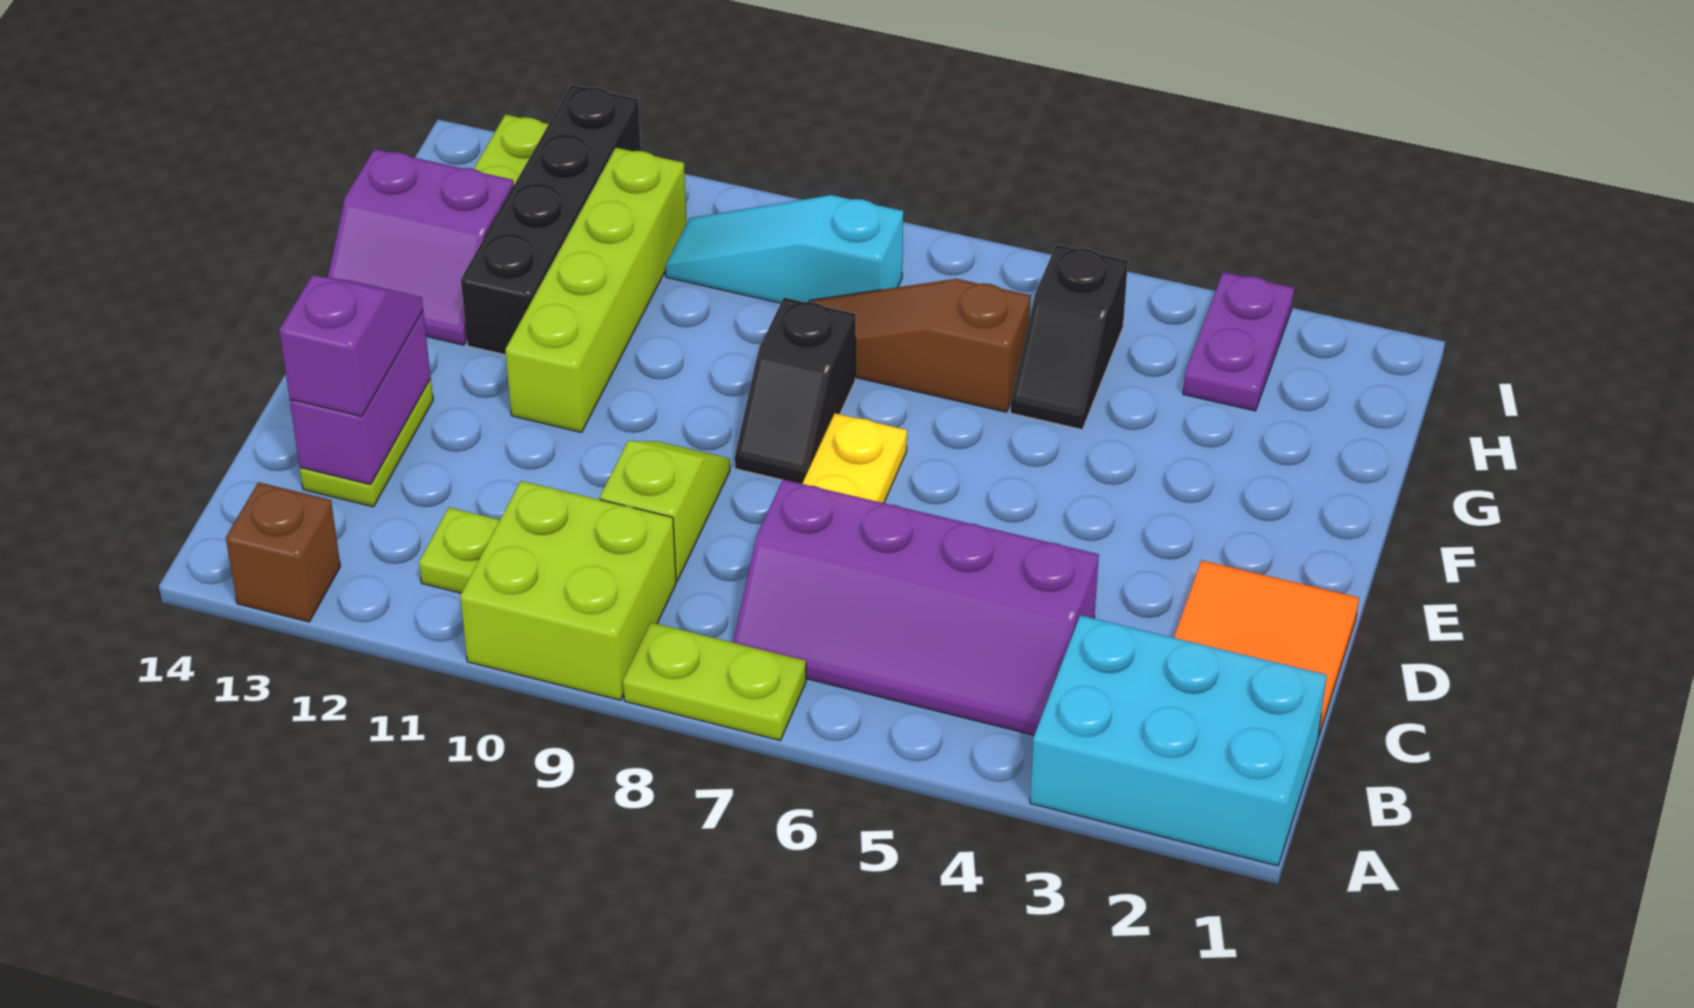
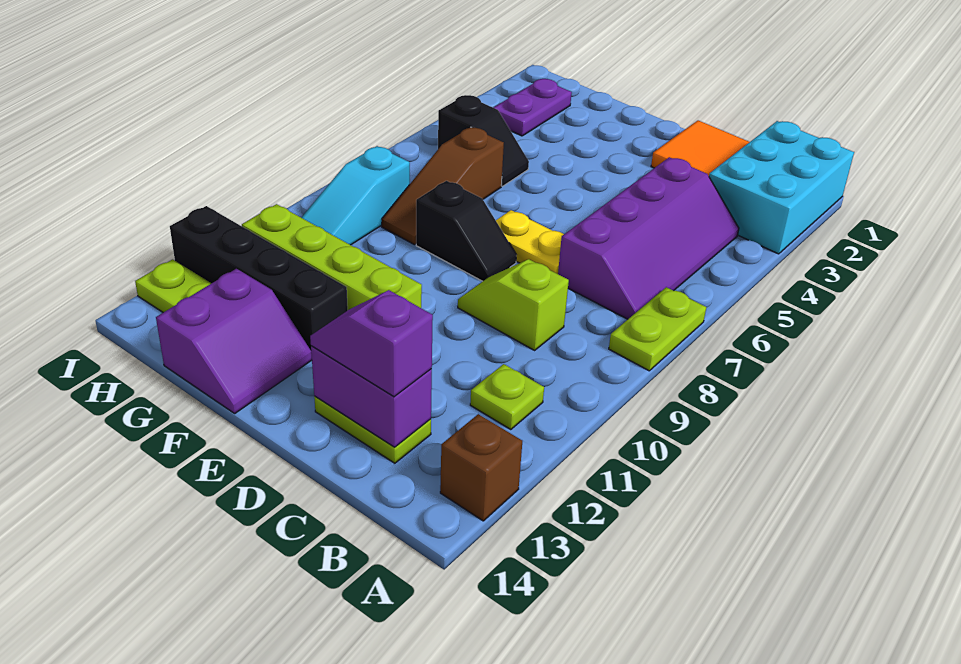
lime 2x2 brick [460,481,676,700] -> none
purple 1x2 plate [1183,272,1294,411] -> purple 1x2 plate turned to [493,79,572,136]

